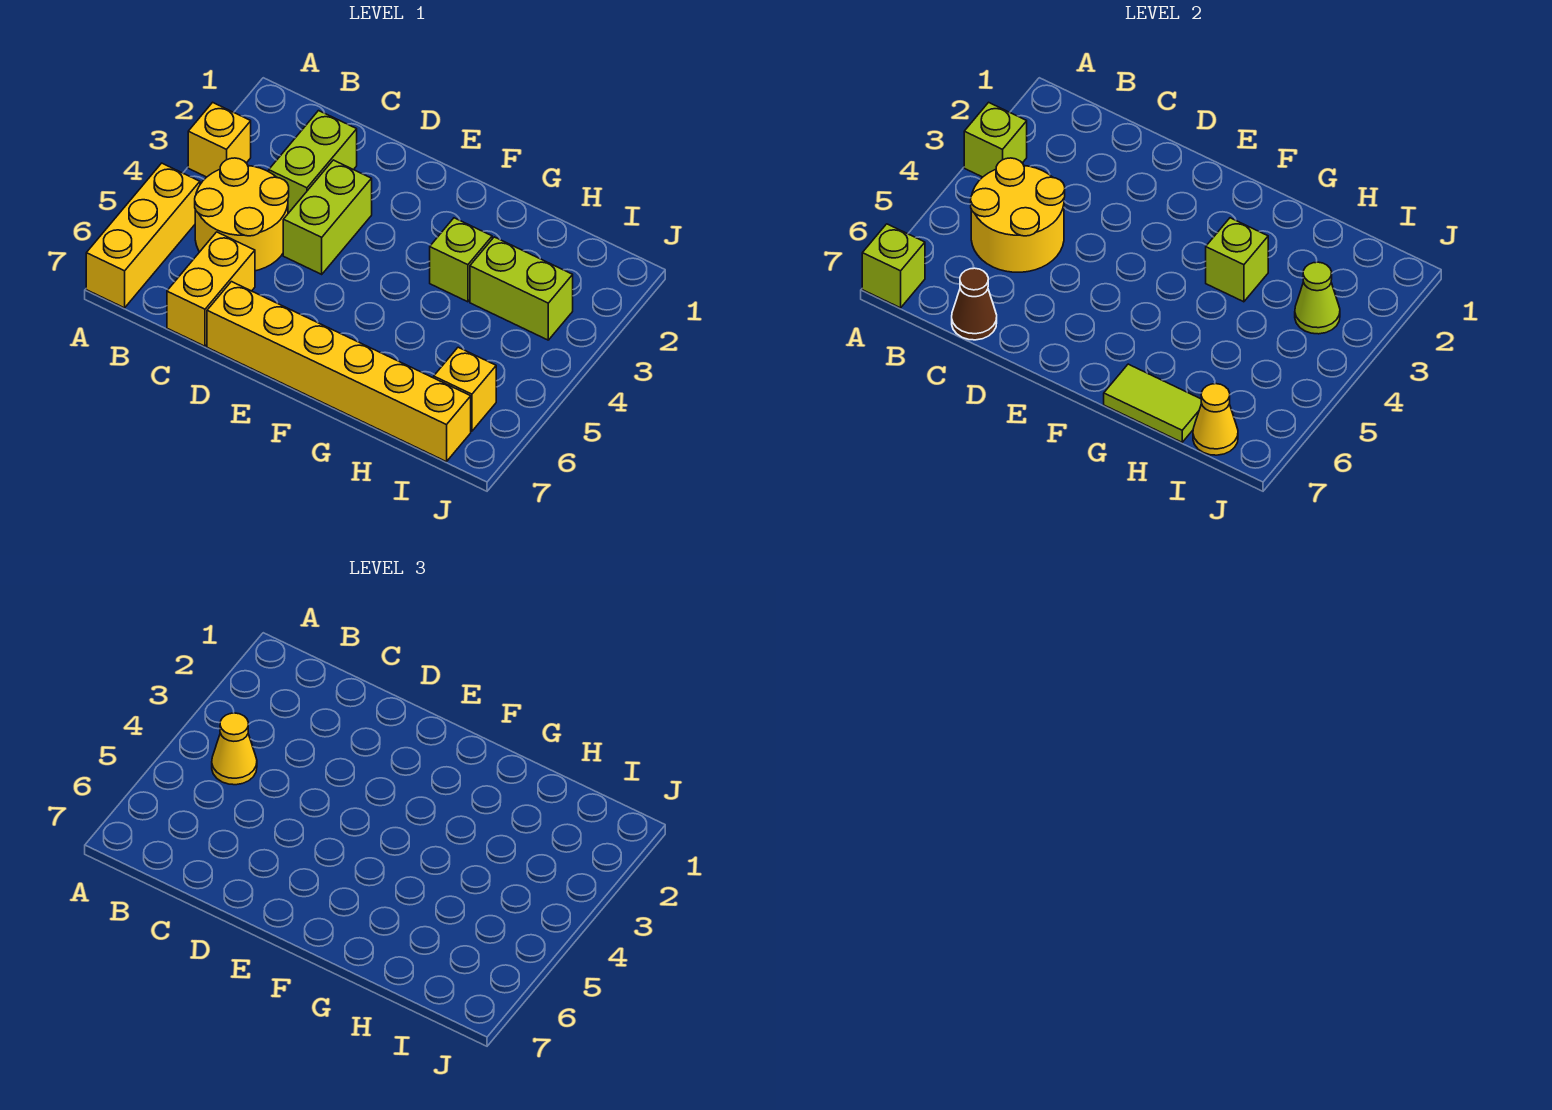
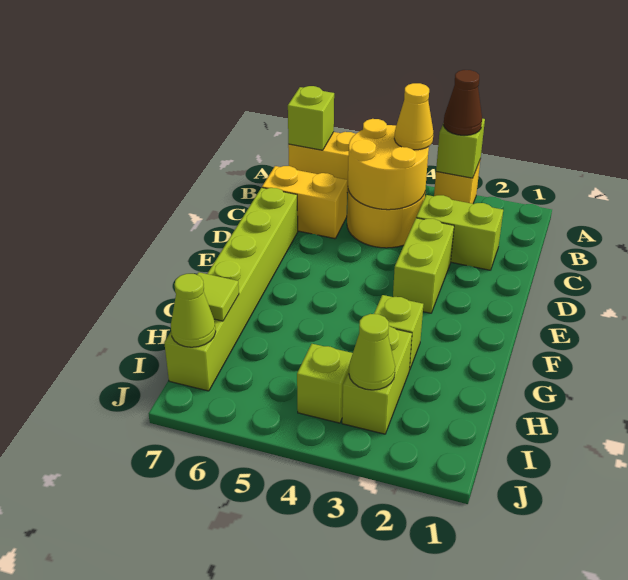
brown 1x1 cone [952,268,997,340] -> brown 1x1 cone moved to [444,70,482,135]
lime 1x2 brick [283,160,372,274] -> lime 1x2 brick turned to [393,218,454,313]
yellow 1x6 brick [207,282,471,462] -> lime 1x6 brick [164,188,298,391]
lime 1x1 brick [1206,218,1268,302] -> lime 1x1 brick moved to [297,344,353,423]
lime 1x2 tile [1104,364,1202,442] -> lime 1x1 tile [197,272,239,321]
yellow 1x1 brick [434,347,496,431] -> none
yellow 1x1 cone [1193,384,1238,455] -> lime 1x1 cone [171,274,216,347]

